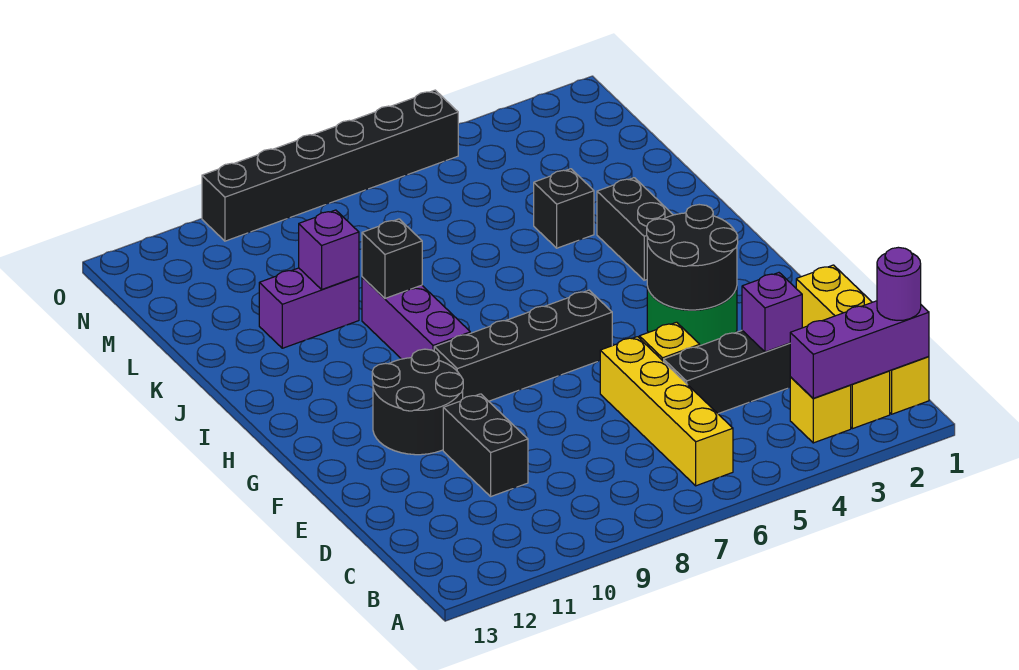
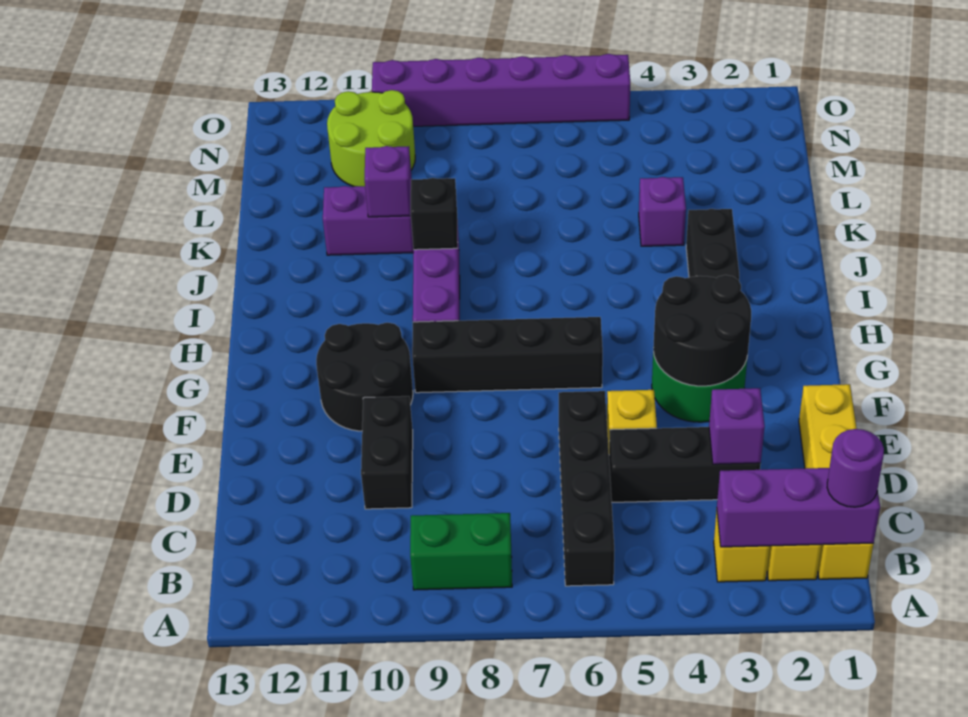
yellow 1x4 brick [600,337,733,486] -> black 1x4 brick [559,391,615,586]
none -> green 1x2 brick [410,513,512,590]
black 1x1 brick [534,169,594,248] -> purple 1x1 brick [639,177,686,246]
none -> lime 2x2 round brick [327,90,415,187]
black 1x6 brick [202,90,458,241] -> purple 1x6 brick [372,54,630,126]

